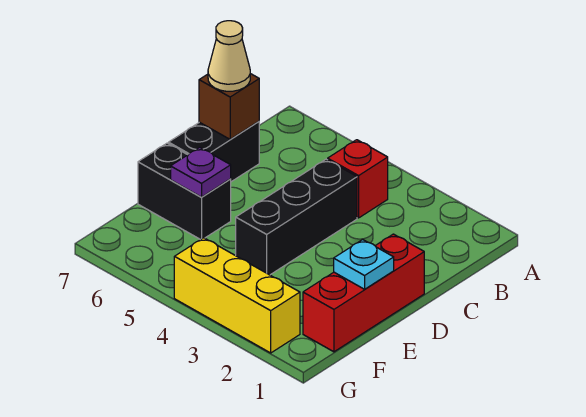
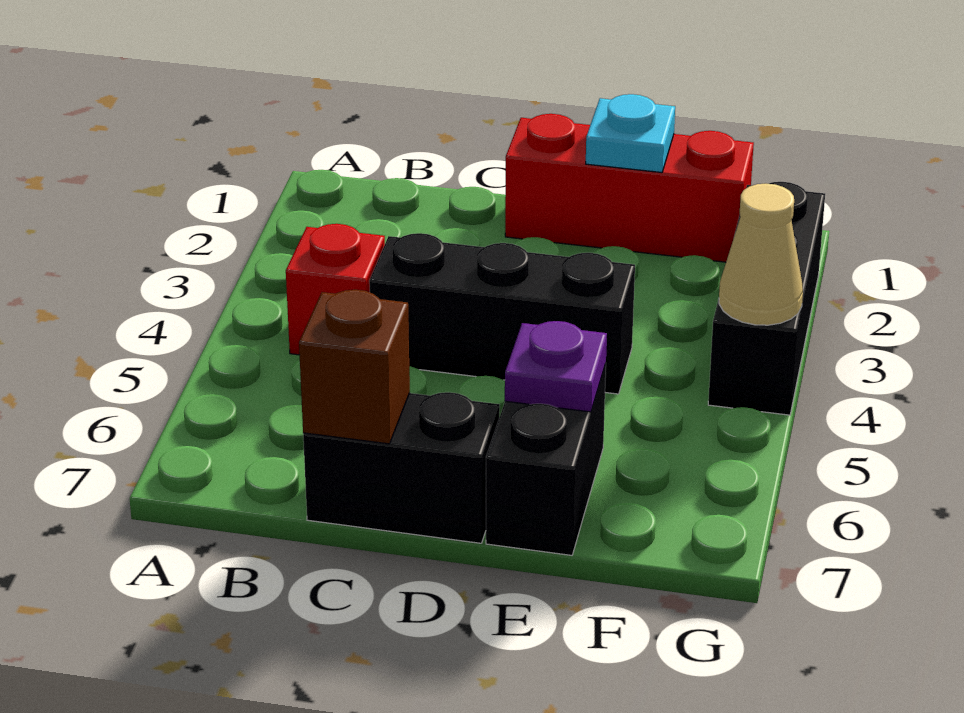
tan 1x1 cone [208,21,250,91] -> tan 1x1 cone moved to [719,184,803,325]
yellow 1x3 brick [174,238,300,353] -> black 1x3 brick [708,182,825,415]

